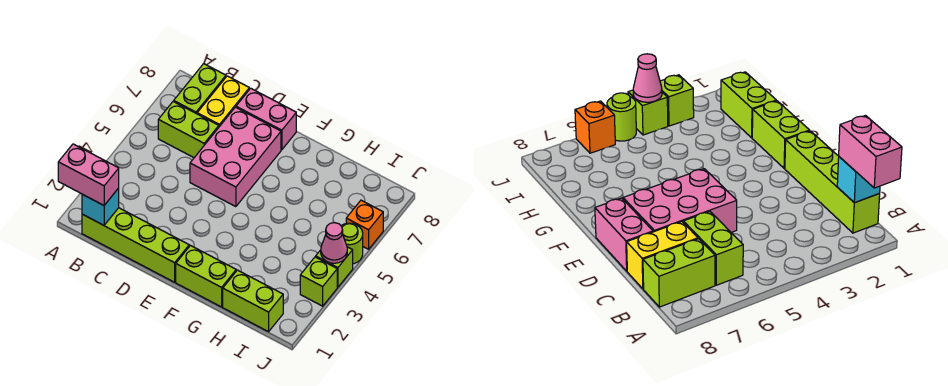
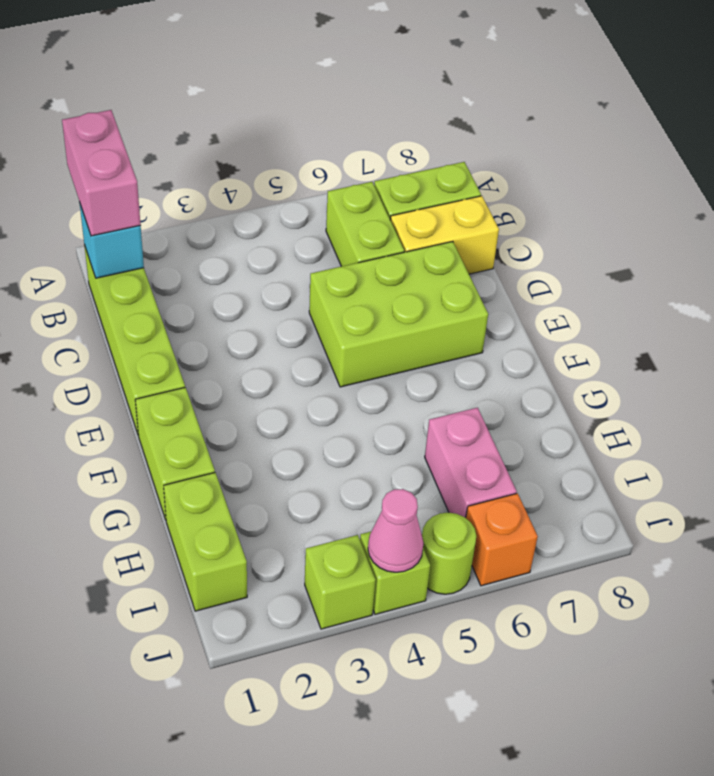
pink 2x3 brick [190,107,281,207] -> lime 2x3 brick [309,241,488,387]
pink 1x2 brick [236,88,296,150] -> pink 1x2 brick moved to [425,408,517,518]

